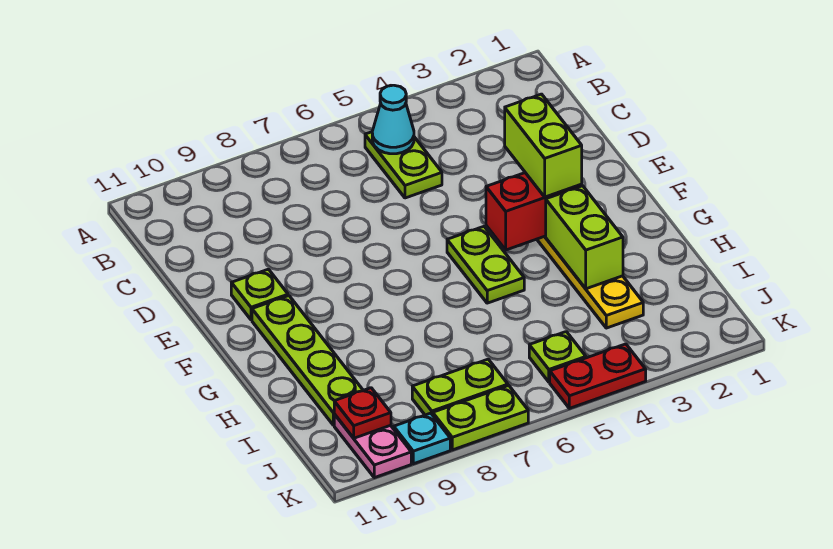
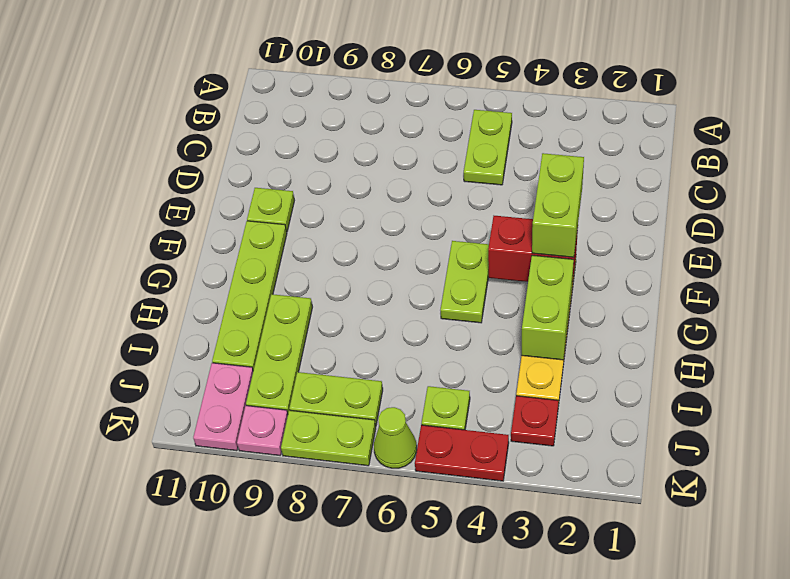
cyan 1x1 cone [372,85,414,154] -> none
none -> lime 1x3 plate [246,294,312,413]
red 1x1 plate [334,388,391,438] -> red 1x1 plate moved to [511,396,559,446]
none -> lime 1x1 cone [374,407,417,468]
cyan 1x1 plate [394,413,450,464] -> pink 1x1 plate [237,406,288,455]

